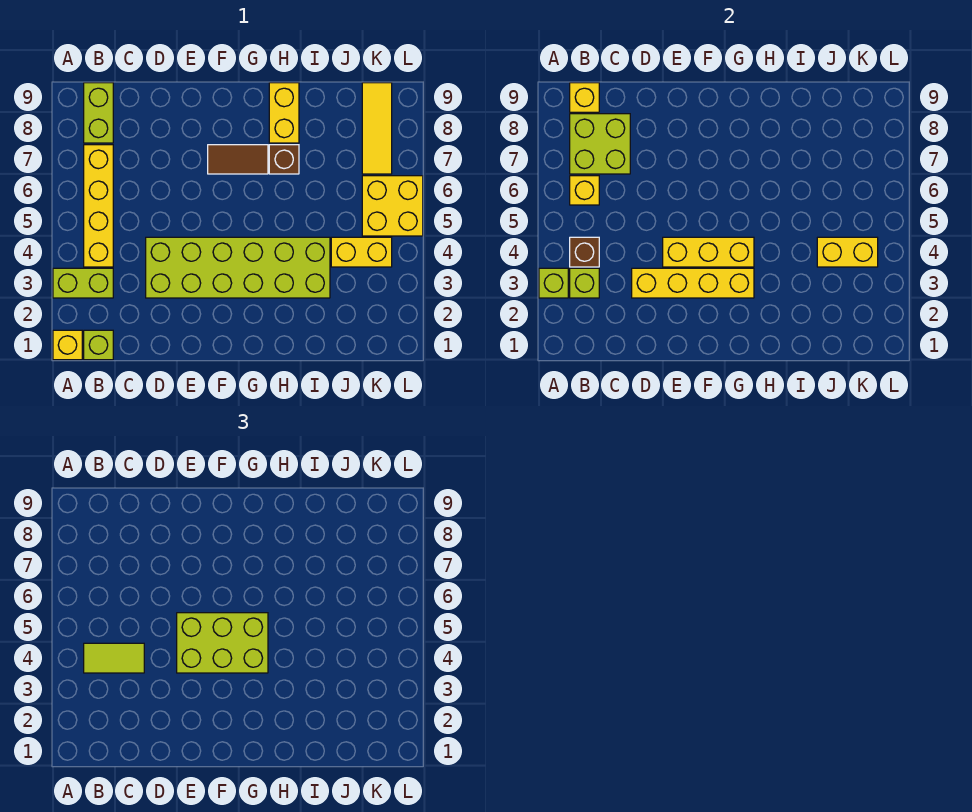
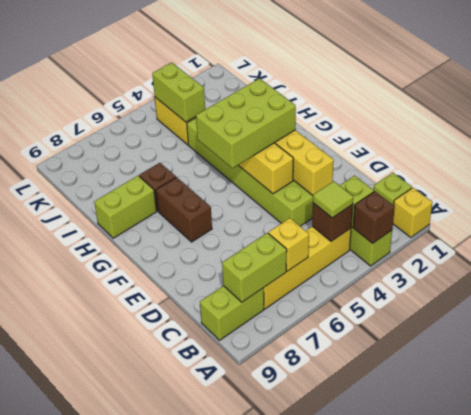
lime 1x1 brick [539,268,568,298] -> brown 1x1 brick [353,191,395,244]
lime 1x2 tile [84,643,144,673] -> lime 1x1 tile [313,181,353,218]
lime 2x2 brick [570,114,630,174] -> lime 1x2 brick [222,233,287,302]
yellow 1x1 brick [570,83,599,112] -> none
lime 2x3 brick [177,613,268,673] -> lime 2x3 brick turned to [196,78,296,168]
brown 1x2 tile [208,145,268,174] -> brown 1x2 brick [156,177,212,242]
yellow 1x2 brick [269,83,299,143] -> lime 1x2 brick [94,176,156,238]
yellow 1x2 brick [817,237,878,267] -> lime 1x2 brick [152,63,205,122]
yellow 2x2 brick [362,176,423,236] -> none
yellow 1x3 tile [362,83,392,174] -> none

